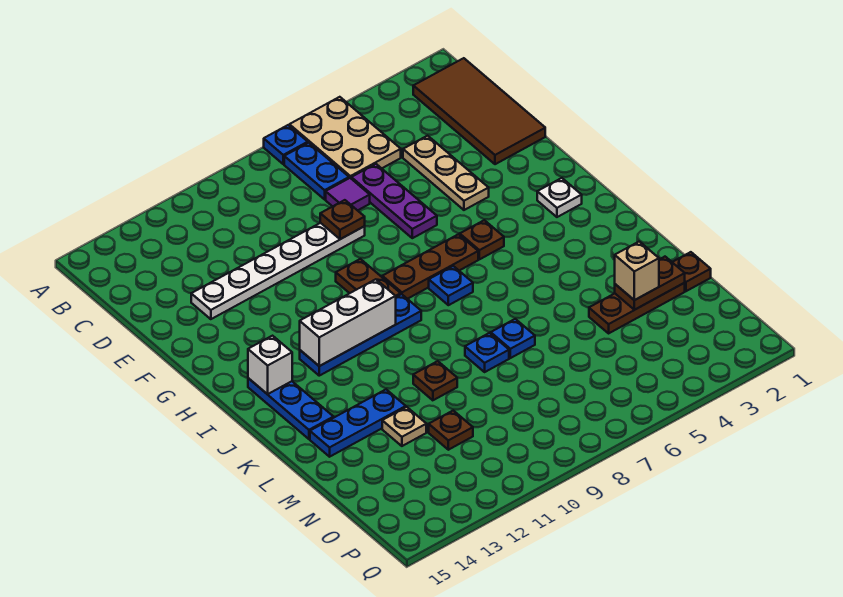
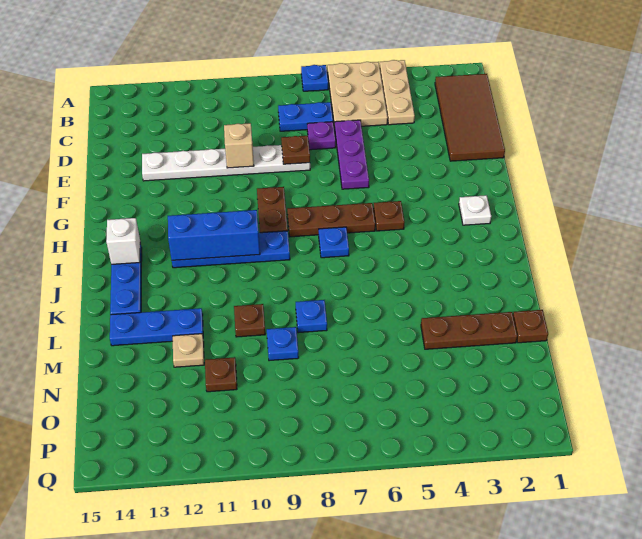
blue 1x2 plate [284,143,349,199] -> blue 1x2 plate turned to [278,102,333,131]
tan 1x3 plate [403,136,489,210] -> tan 1x3 plate moved to [380,60,415,125]
purple 1x1 tile [326,178,370,211] -> purple 1x1 plate [307,122,336,150]
white 1x3 brick [300,279,396,366] -> blue 1x3 brick [168,210,260,260]
blue 1x1 plate [491,319,535,358] -> blue 1x1 plate moved to [267,327,299,361]
brown 1x2 plate [615,257,685,310] -> none
tan 1x1 brick [615,242,659,300] -> tan 1x1 brick moved to [224,123,254,168]

